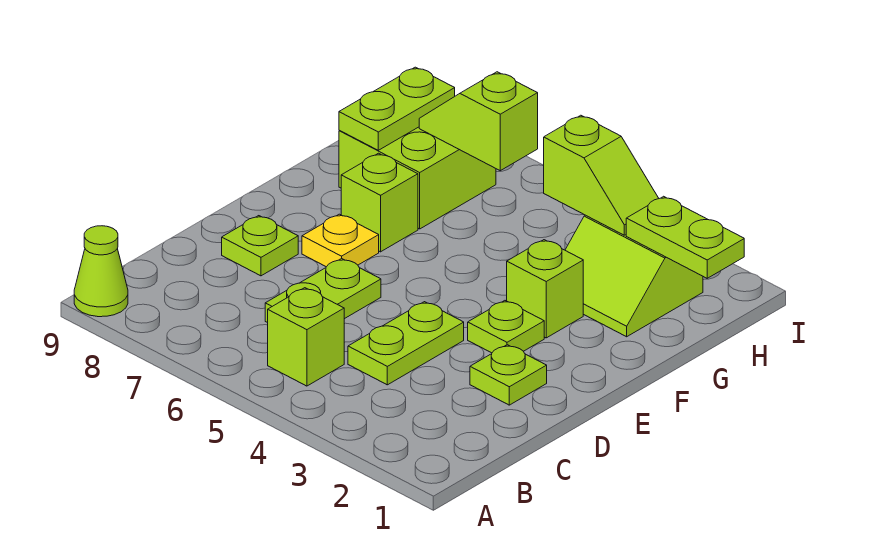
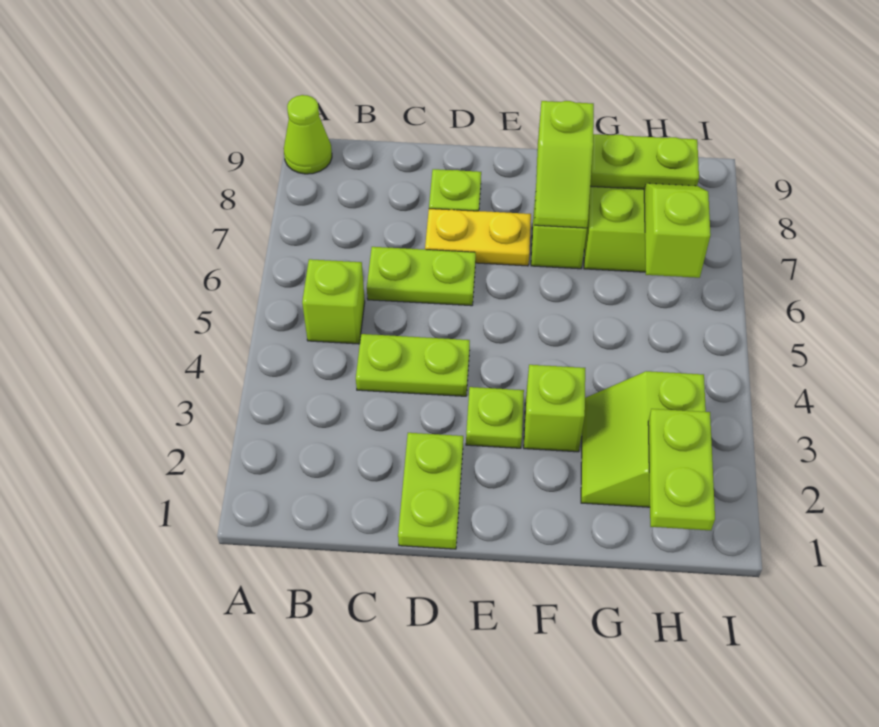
lime 1x1 plate [470,345,547,405] -> lime 1x2 plate [398,433,463,549]
yellow 1x1 plate [302,214,379,267] -> yellow 1x2 plate [425,209,531,266]
lime 1x2 slope [544,115,659,235] -> lime 1x2 slope moved to [535,101,594,228]

